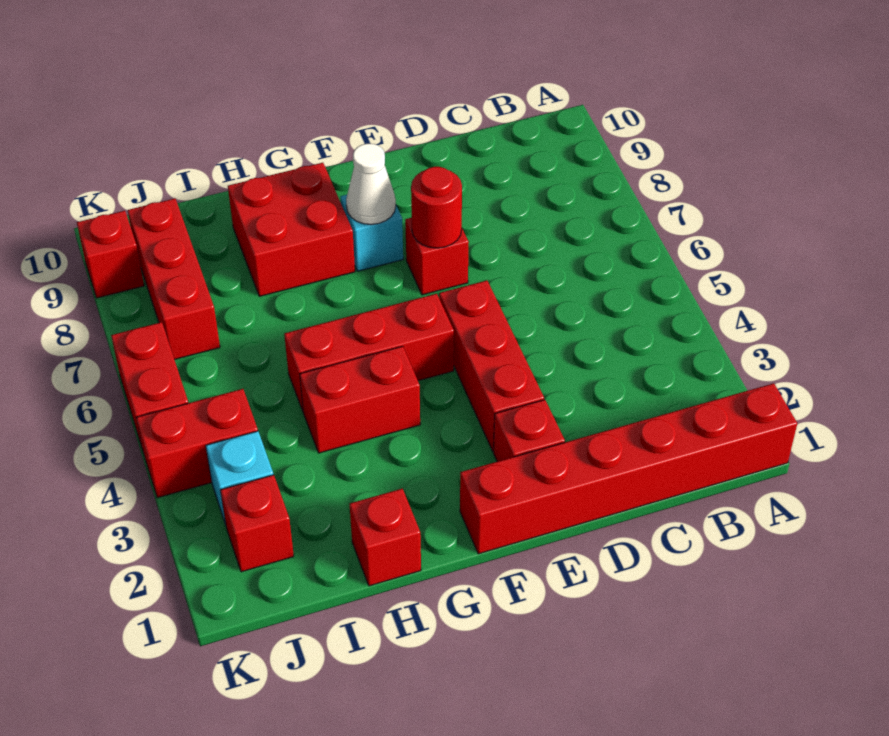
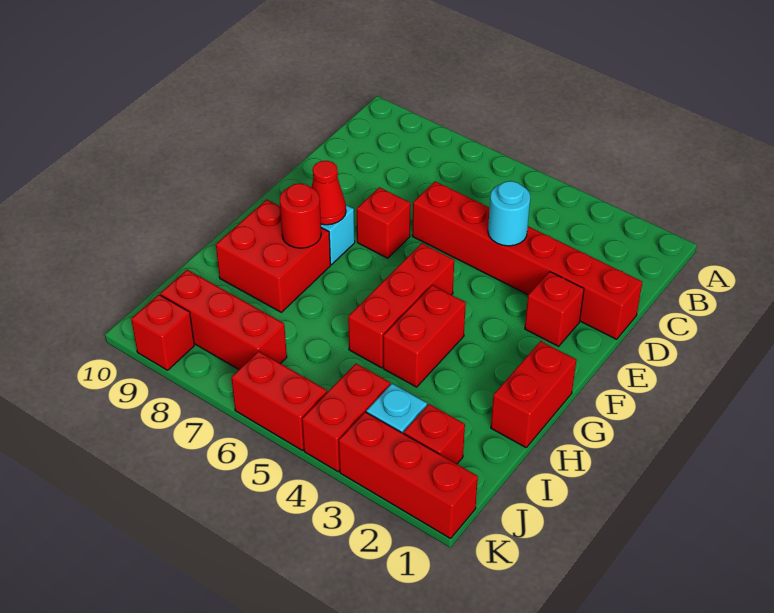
red 1x6 brick [460,383,797,554] -> red 1x6 brick turned to [412,181,642,339]
none -> cyan 1x1 round brick [488,181,530,246]
red 1x3 brick [439,281,544,451] -> red 1x3 brick moved to [339,412,478,539]
red 1x1 round brick [411,167,462,248] -> red 1x1 round brick moved to [280,183,321,248]
white 1x1 cone [346,144,396,224] -> red 1x1 cone [312,161,346,225]
red 1x1 brick [350,489,421,586] -> red 1x2 brick [491,341,576,447]

